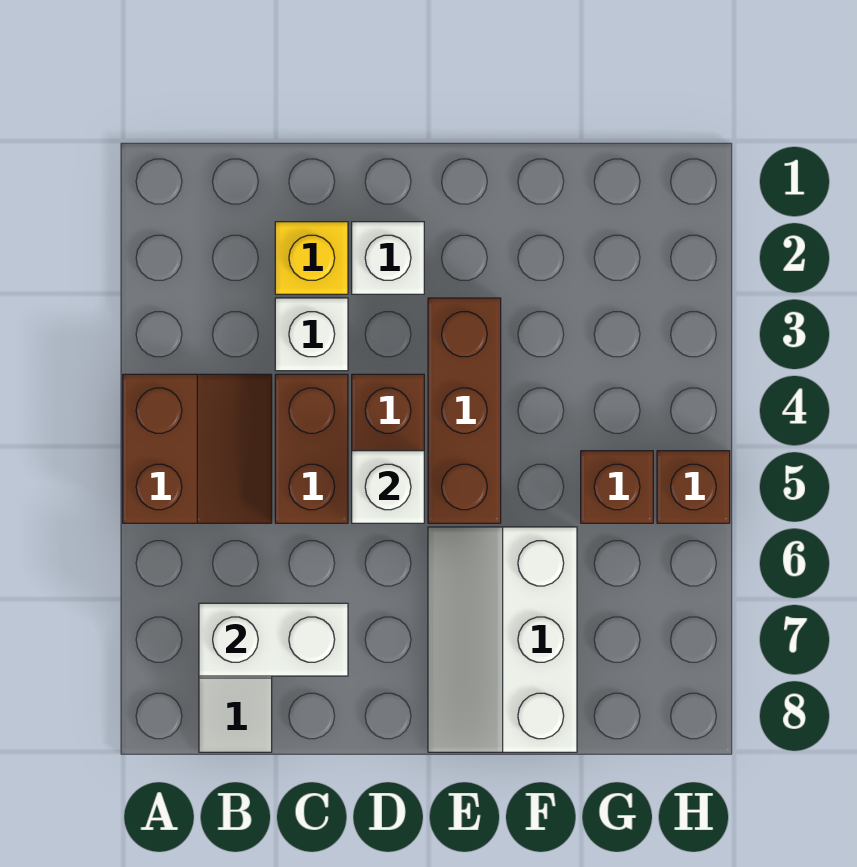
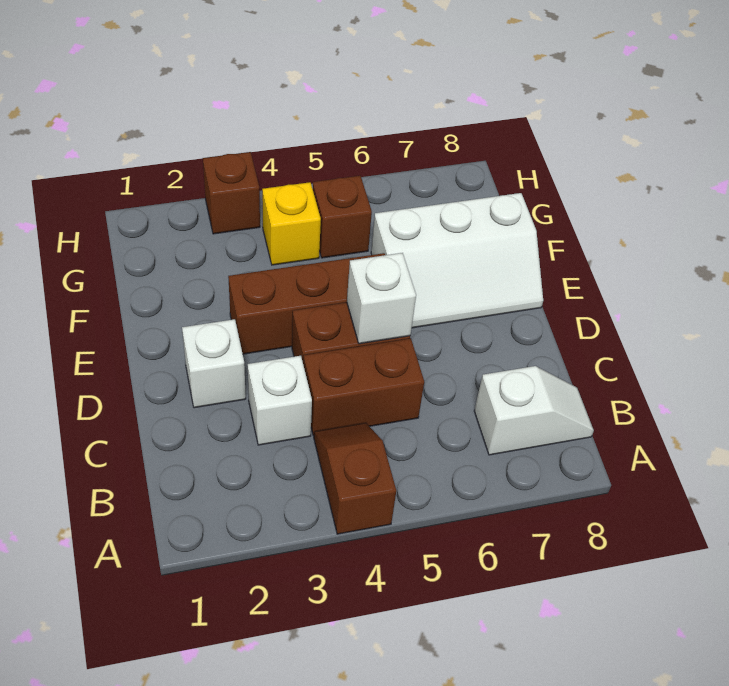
brown 2x2 slope [123,374,272,523] -> brown 1x2 slope [314,423,396,534]
white 1x2 brick [199,603,348,676] -> none
yellow 1x1 brick [275,222,348,294] -> yellow 1x1 brick moved to [262,182,321,265]
brown 1x1 brick [657,451,730,523] -> brown 1x1 brick moved to [203,152,260,234]

